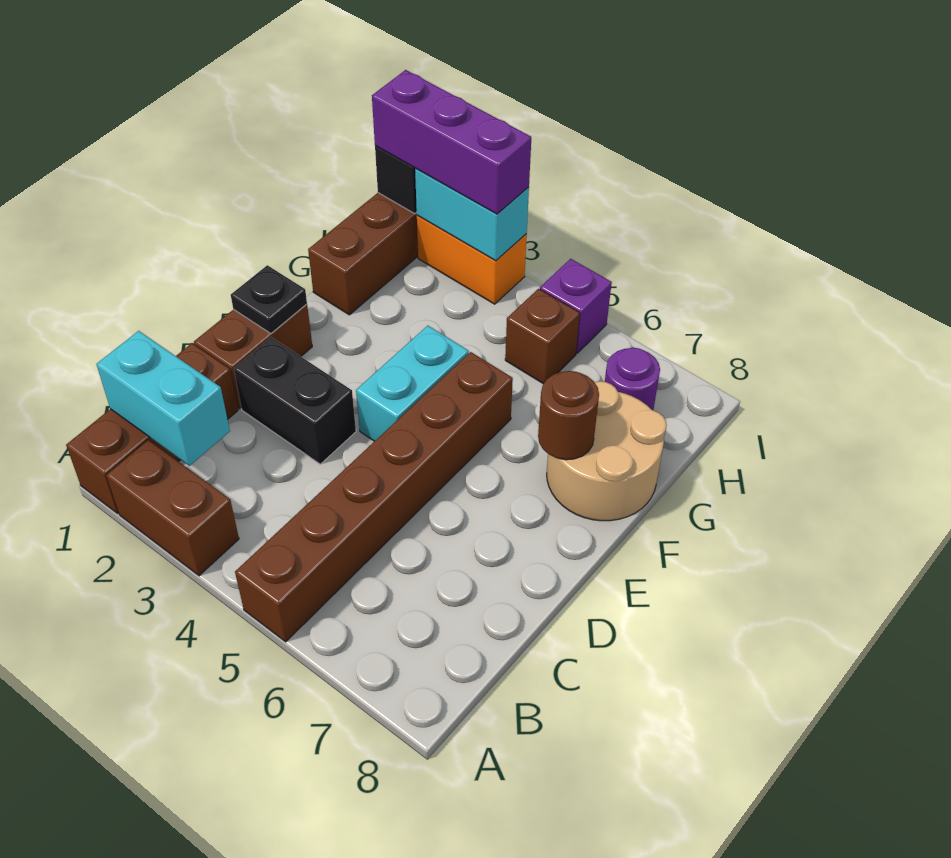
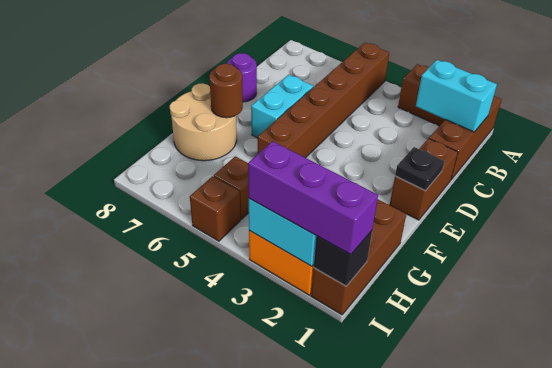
black 1x2 brick [234,337,356,464] -> none
cyan 1x2 brick [356,326,469,441] -> cyan 1x2 brick moved to [251,75,313,138]
purple 1x1 round brick [605,348,660,410] -> purple 1x1 round brick moved to [227,53,257,102]
purple 1x1 brick [540,259,612,353] -> brown 1x1 brick [190,176,240,241]

